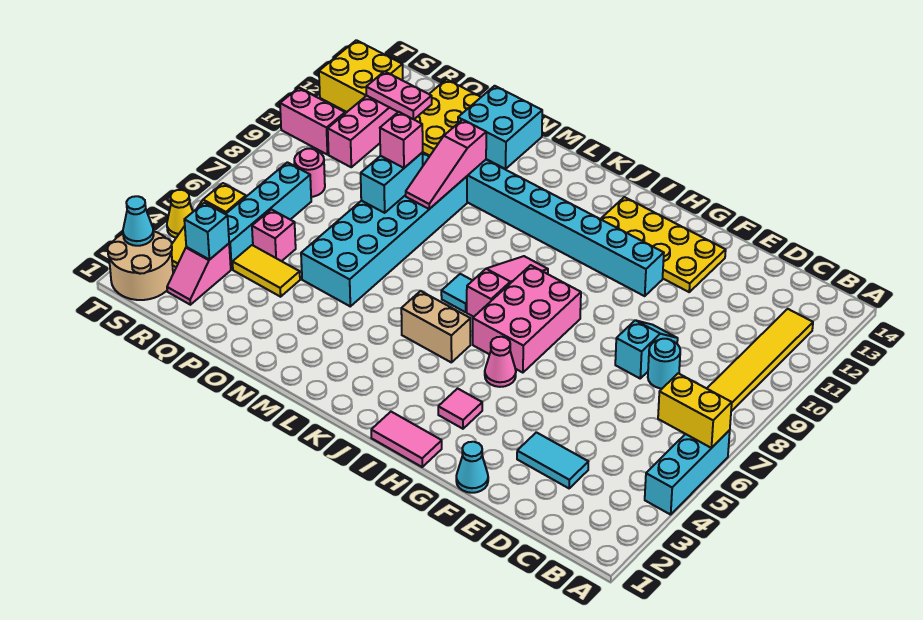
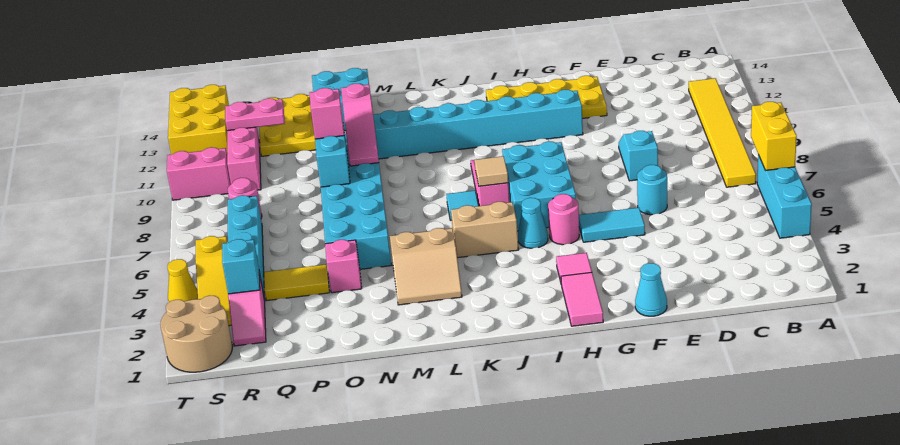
yellow 1x2 brick [658,373,732,448] -> yellow 1x2 brick turned to [751,102,797,171]
cyan 1x2 tile [517,432,588,488] -> cyan 1x2 tile moved to [579,208,645,242]
cyan 1x1 round brick [648,339,680,388] -> cyan 1x1 round brick moved to [637,165,667,215]
pink 1x2 tile [371,412,442,467] -> pink 1x2 tile turned to [561,272,603,326]
pink 1x1 cone [485,337,516,387] -> pink 1x1 round brick [548,194,579,245]
pink 2x3 brick [473,265,581,373] -> cyan 2x3 brick [502,141,576,231]
none -> tan 1x1 tile [475,156,508,186]
none -> tan 2x2 slope [390,228,462,305]
pink 1x1 brick [252,209,296,261] -> pink 1x1 brick moved to [325,240,362,293]
yellow 2x2 brick [319,40,403,112] -> yellow 2x3 brick [168,85,229,155]
cyan 1x1 cone [123,196,154,246] -> cyan 1x1 cone moved to [518,198,548,248]

